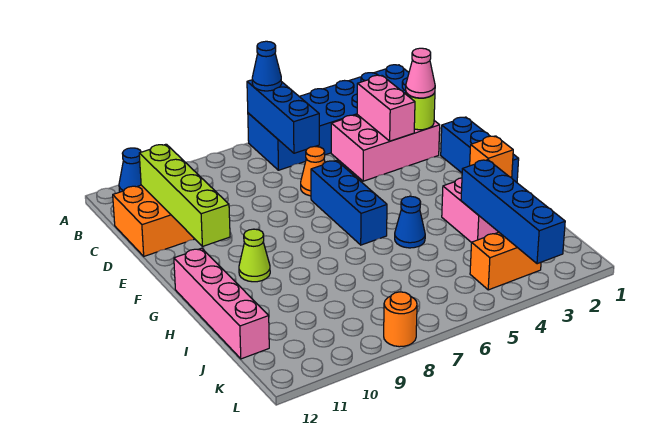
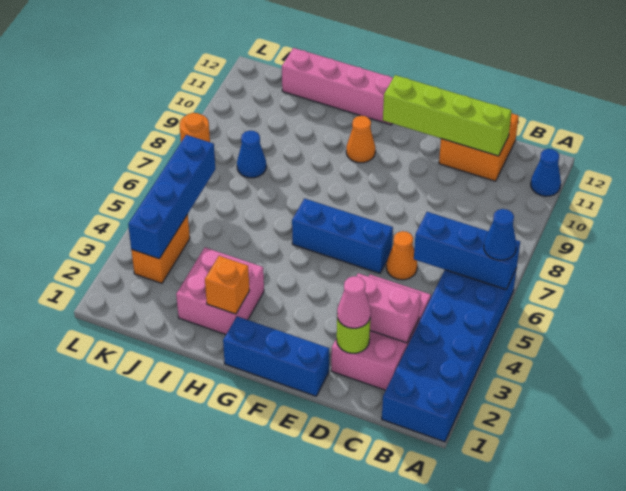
lime 1x1 cone [239,229,270,282] -> orange 1x1 cone [346,116,375,163]
blue 1x1 cone [395,196,425,248] -> blue 1x1 cone moved to [237,131,266,178]
blue 1x4 brick [461,160,565,264] -> blue 1x4 brick turned to [128,135,215,259]

